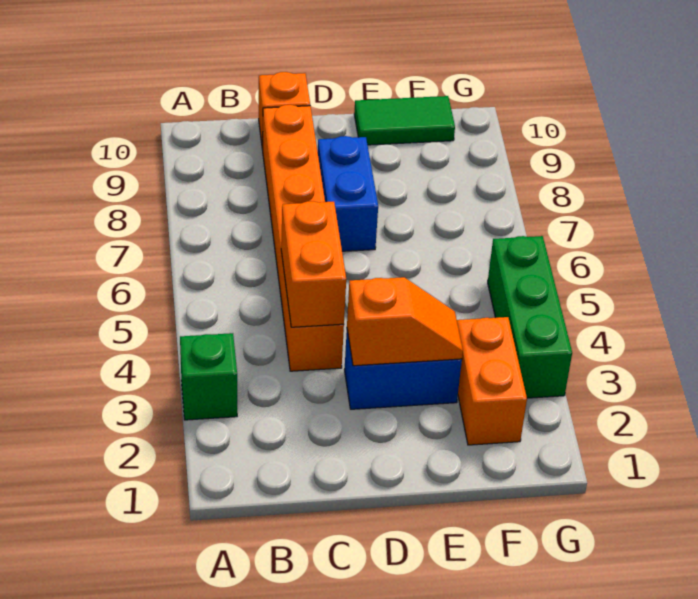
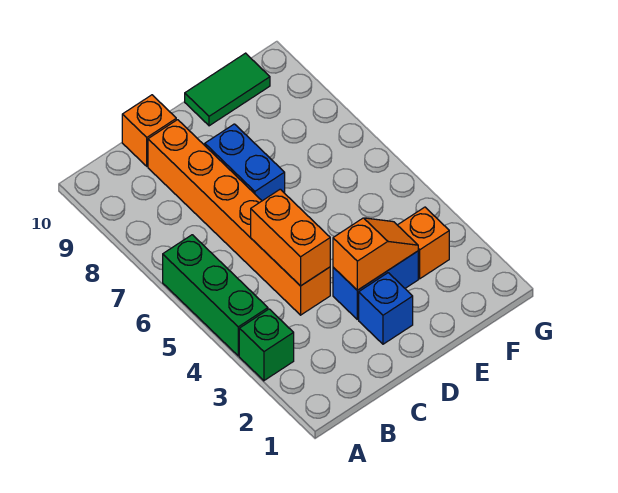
none -> blue 1x1 brick [359,273,413,344]
orange 1x2 brick [457,317,527,445] -> orange 1x1 brick [398,207,449,279]
green 1x3 brick [488,236,572,398] -> green 1x3 brick moved to [163,235,268,356]

